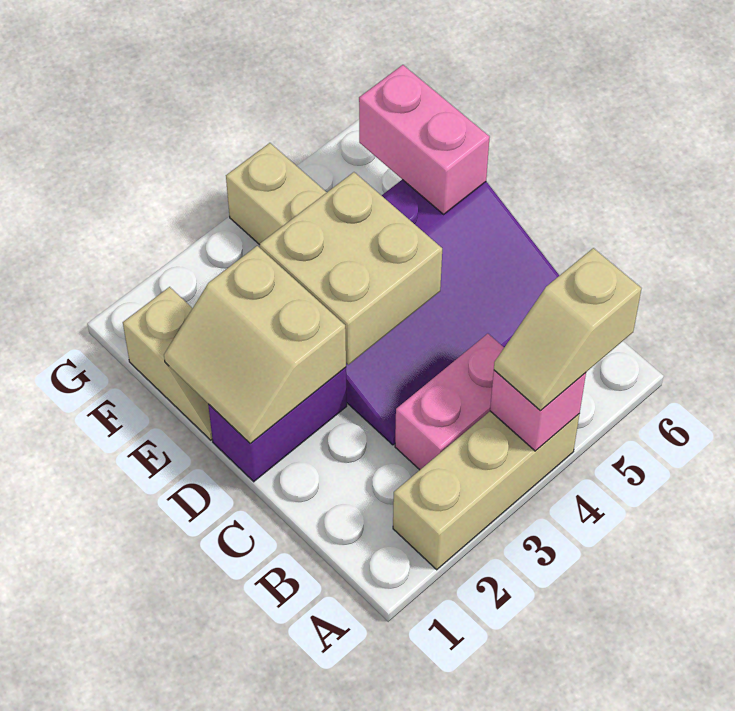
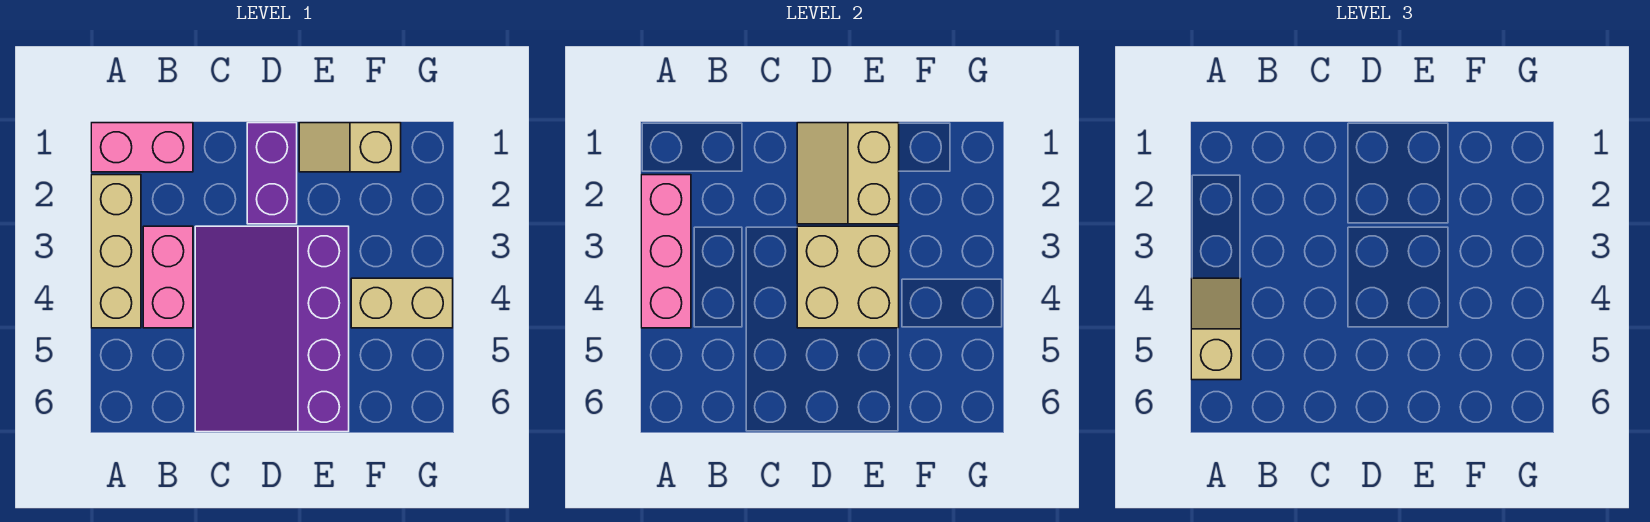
pink 1x1 brick [490,370,586,451] -> pink 1x3 brick [641,175,691,328]
tan 2x2 slope [164,246,346,444] -> tan 2x2 slope turned to [797,123,899,224]
pink 1x2 brick [359,65,490,214] -> pink 1x2 brick moved to [91,123,193,172]

